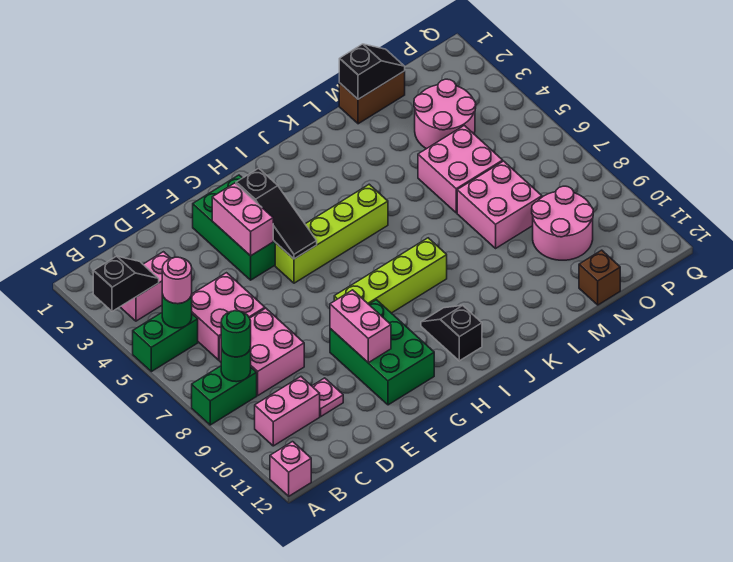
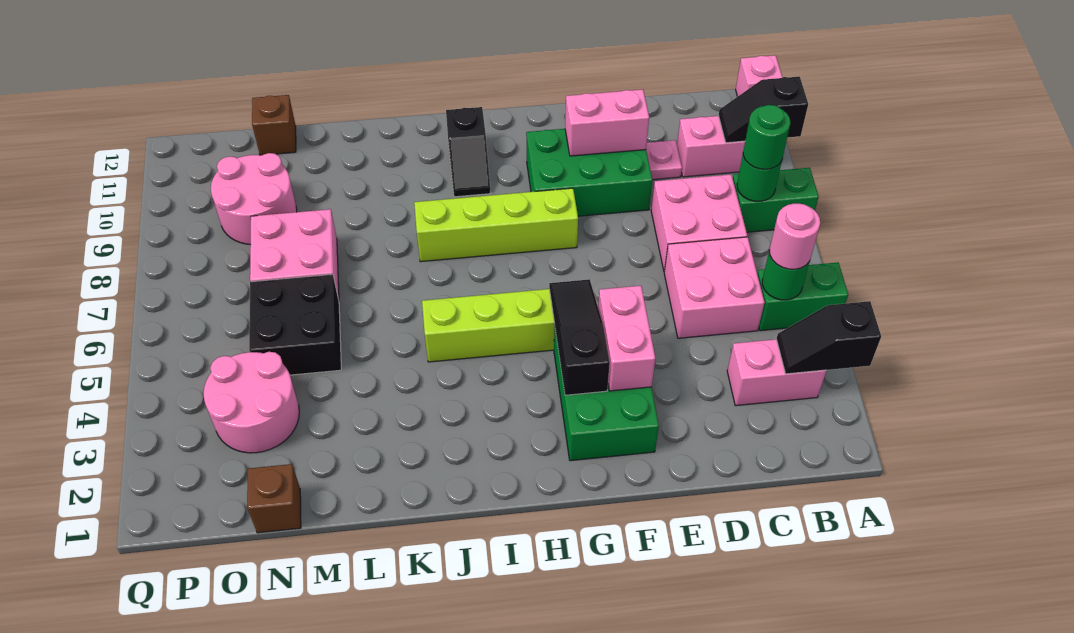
green 2x3 brick [330,300,434,405] -> green 2x3 brick turned to [526,129,652,216]
pink 1x2 brick [330,290,391,363] -> pink 1x2 brick turned to [565,89,649,156]
brown 1x2 brick [339,71,405,124] -> brown 1x1 brick [247,464,301,533]
black 1x2 slope [339,44,405,99] -> black 1x2 slope moved to [718,77,808,143]
pink 2x2 brick [418,125,503,213] -> black 2x2 brick [249,274,341,375]

